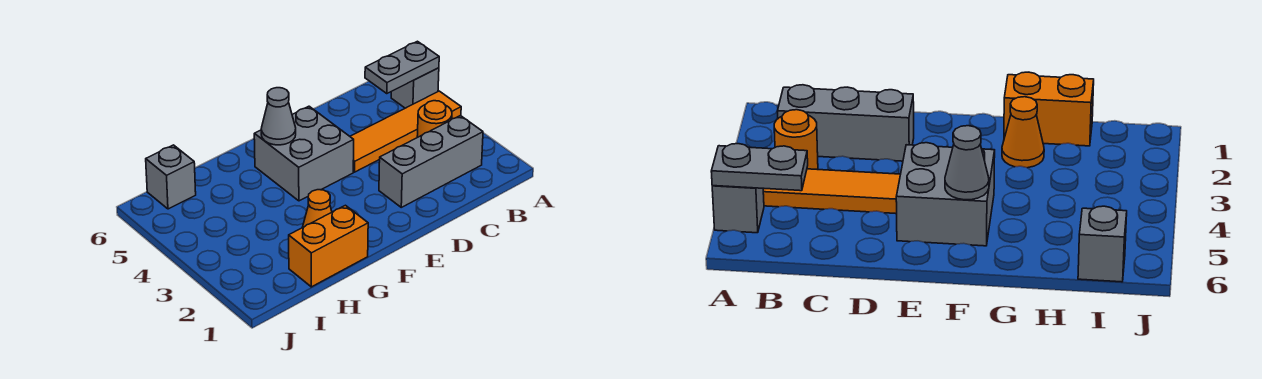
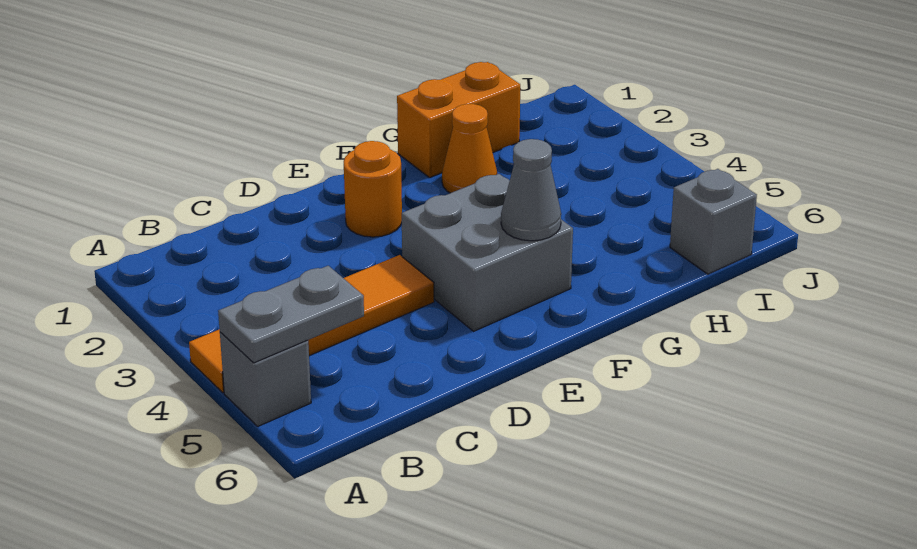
grey 1x3 brick [379,116,483,207] -> none
orange 1x1 round brick [417,101,452,137] -> orange 1x1 round brick moved to [344,141,402,237]

